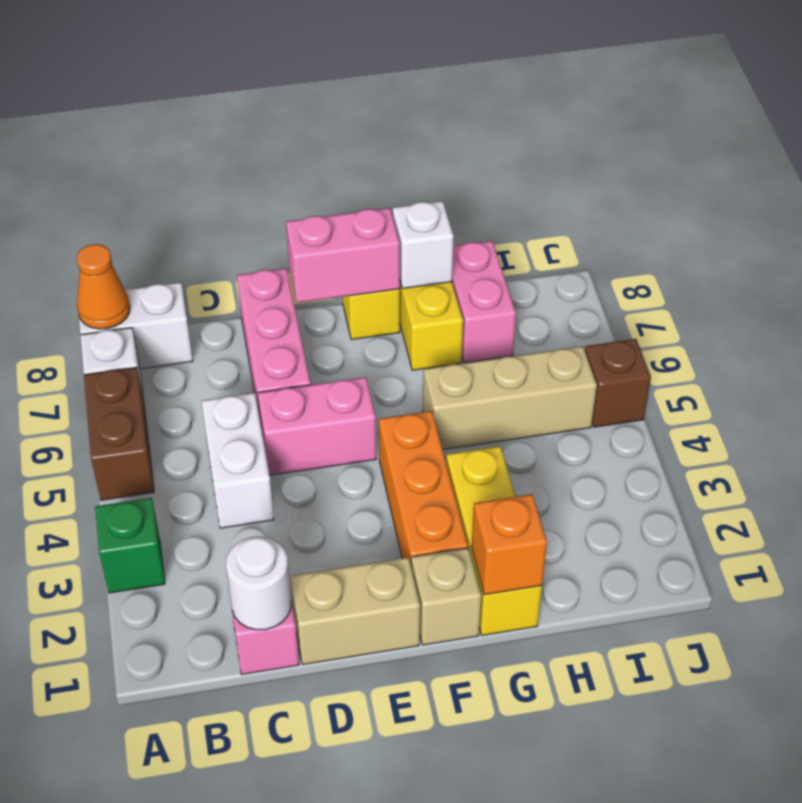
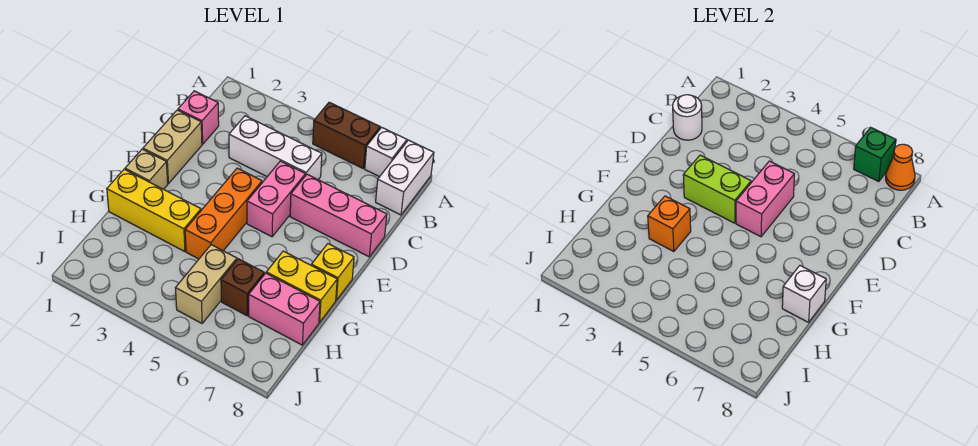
green 1x1 brick [95,498,165,593] -> green 1x1 brick moved to [854,127,896,182]
white 1x2 brick [202,393,274,528] -> white 1x3 brick [229,116,322,179]
none -> lime 1x2 brick [683,155,751,223]
pink 1x2 brick [286,208,400,303] -> pink 1x2 brick moved to [736,161,794,237]
orange 1x3 brick [379,411,468,569] -> orange 1x3 brick turned to [185,168,262,259]
orange 1x1 brick [472,494,547,595] -> orange 1x1 brick moved to [648,196,691,252]
tan 1x3 brick [423,346,597,450] -> tan 1x2 brick [176,245,237,323]
brown 1x1 brick [585,339,651,427] -> brown 1x1 brick moved to [221,259,264,316]

